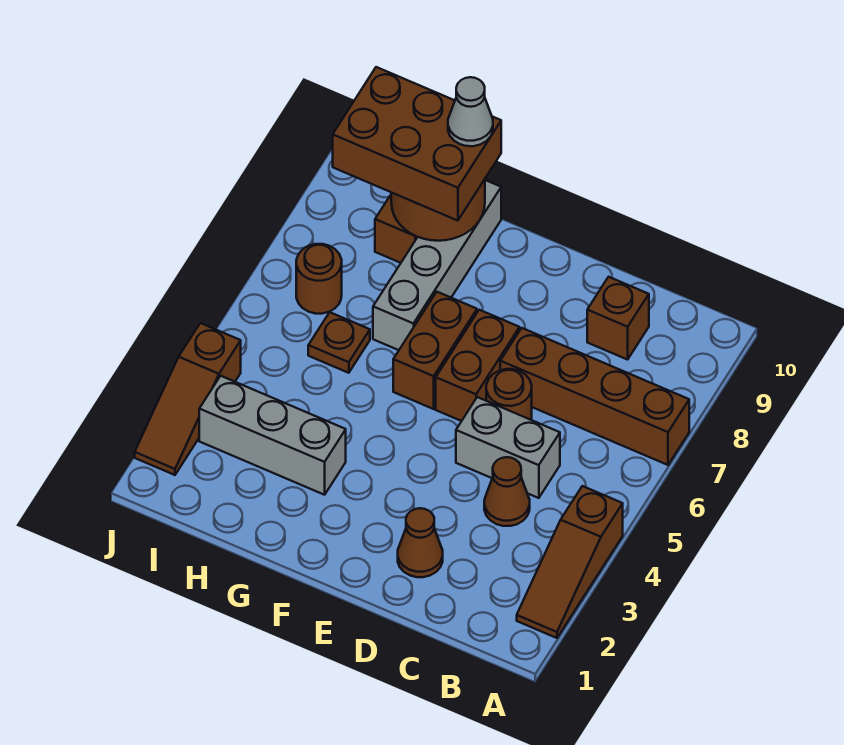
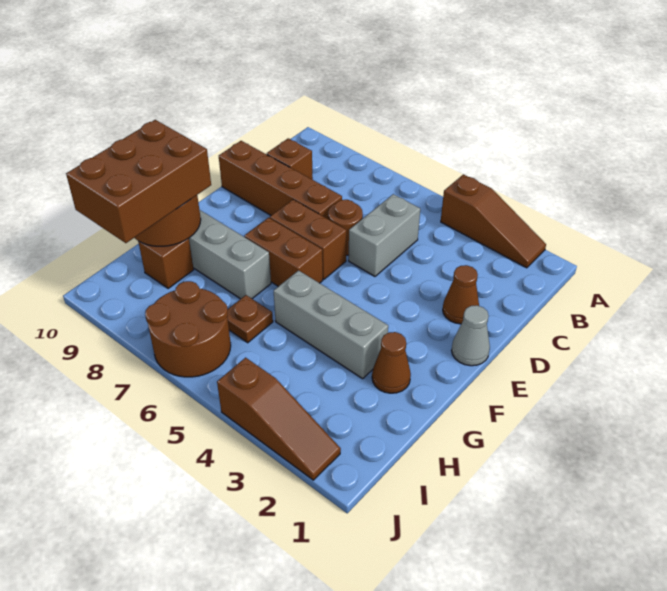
brown 1x4 brick [500,328,689,465] -> brown 1x4 brick turned to [219,141,342,219]
brown 1x1 cone [484,457,530,526] -> brown 1x1 cone moved to [372,332,411,393]
grey 1x3 brick [199,376,346,495] -> grey 1x3 brick turned to [274,270,388,379]
grey 1x1 cone [448,77,493,146] -> grey 1x1 cone moved to [452,305,490,366]
brown 1x1 round brick [296,244,342,314] -> brown 2x2 round brick [145,281,231,377]

